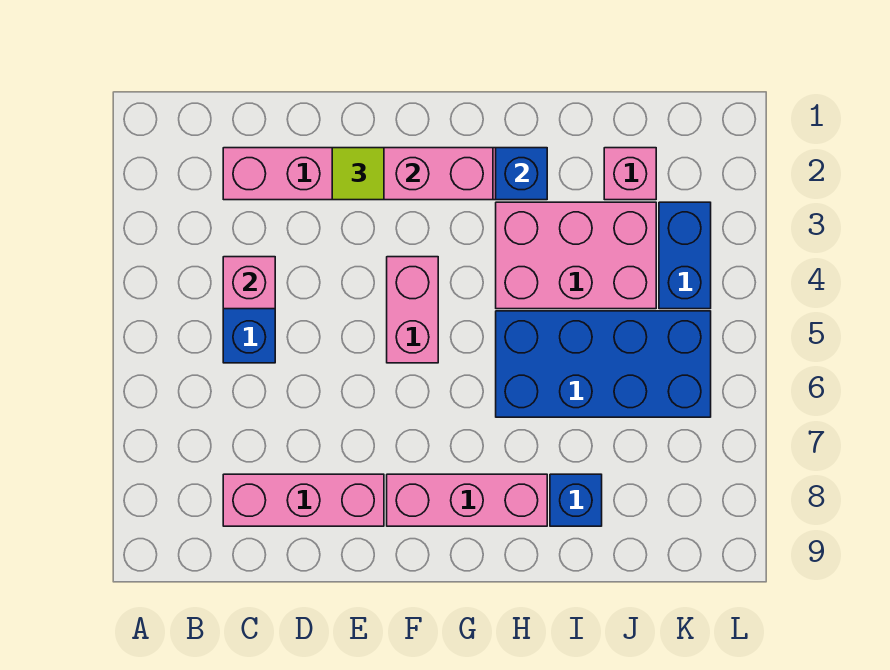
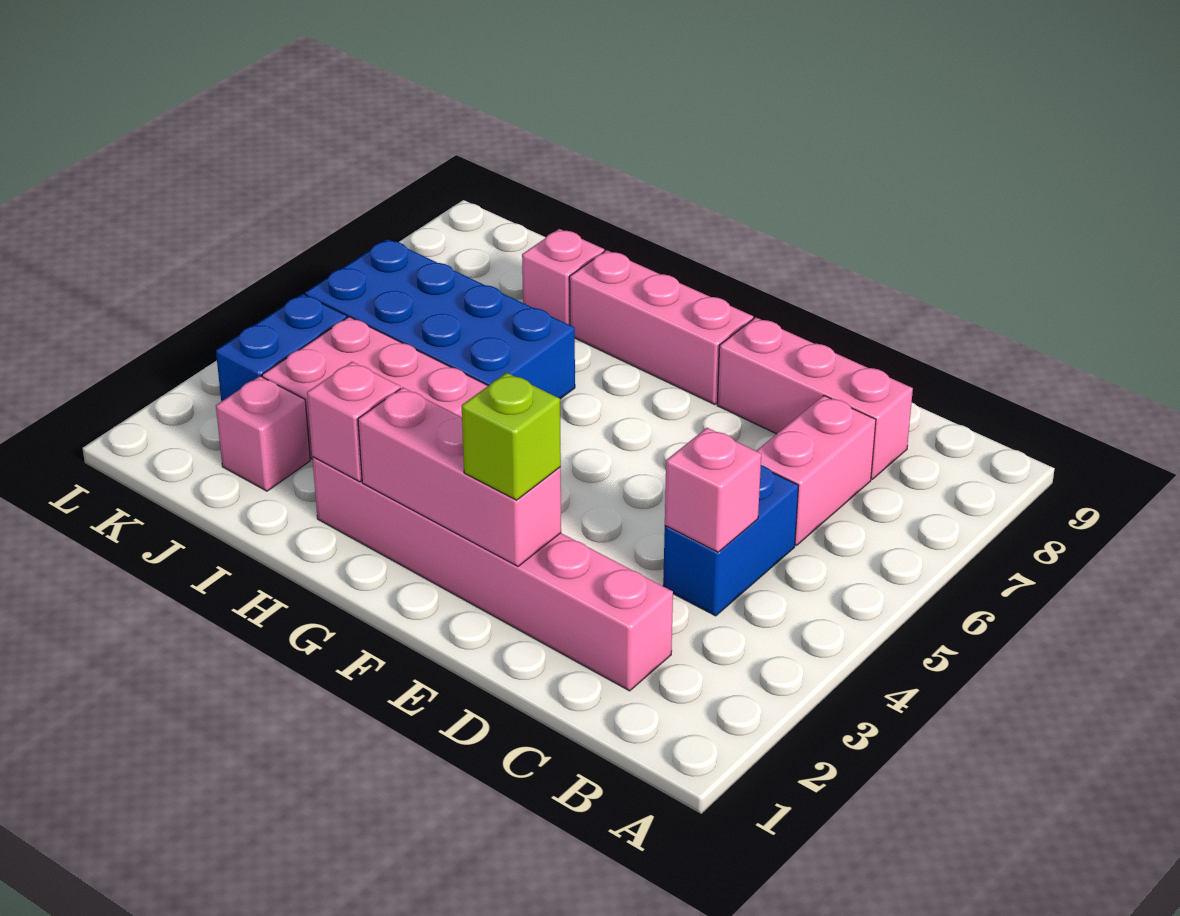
lime 1x1 tile [332,148,384,200] -> lime 1x1 brick [462,373,561,500]
pink 1x2 brick [387,257,438,363] -> pink 1x2 brick moved to [756,395,876,545]
blue 1x1 brick [496,148,547,200] -> pink 1x1 brick [307,362,400,482]
blue 1x1 brick [550,474,602,526] -> pink 1x1 brick [522,229,604,325]

